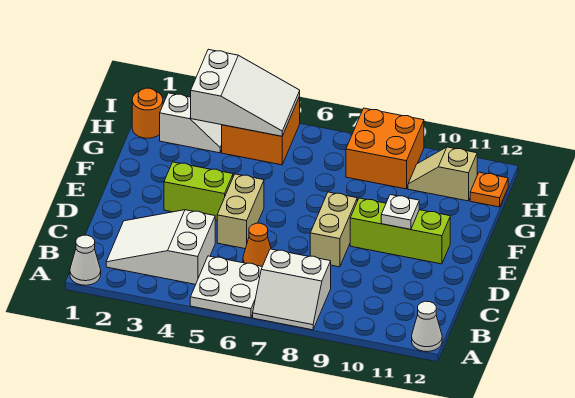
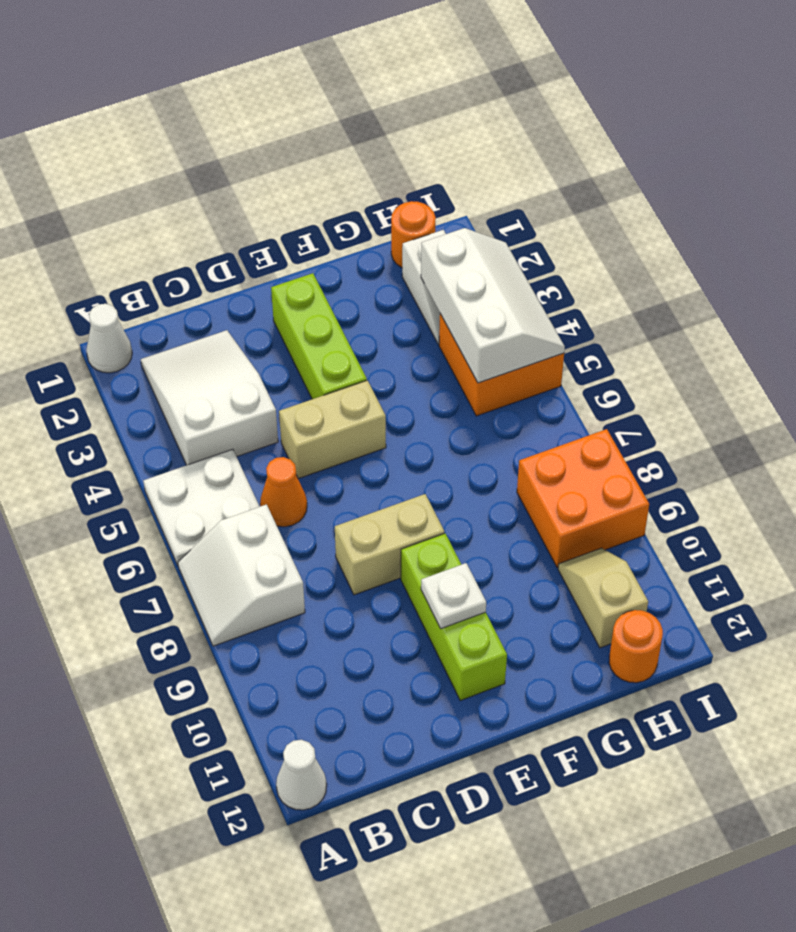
lime 1x2 brick [164,162,233,220] -> lime 1x3 brick [271,273,367,399]
white 2x3 slope [191,49,300,136] -> white 2x3 slope turned to [421,228,565,383]
orange 1x1 plate [470,172,508,207] -> orange 1x1 round brick [609,610,663,683]

